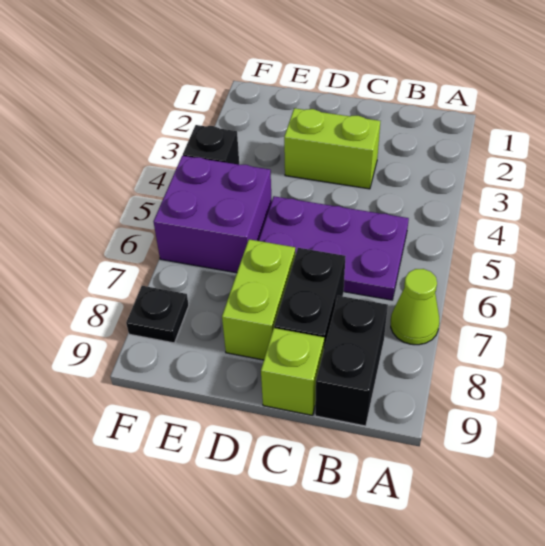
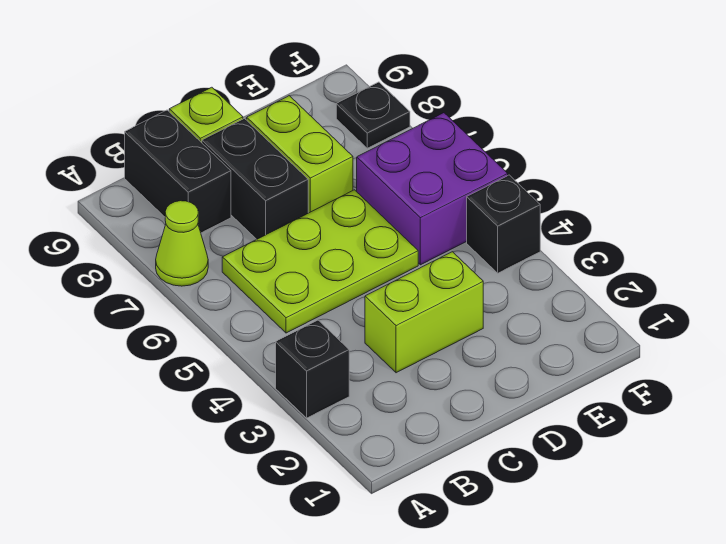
none -> black 1x1 brick [276,320,349,418]
purple 2x3 plate [259,196,409,300] -> lime 2x3 plate [222,190,418,333]

